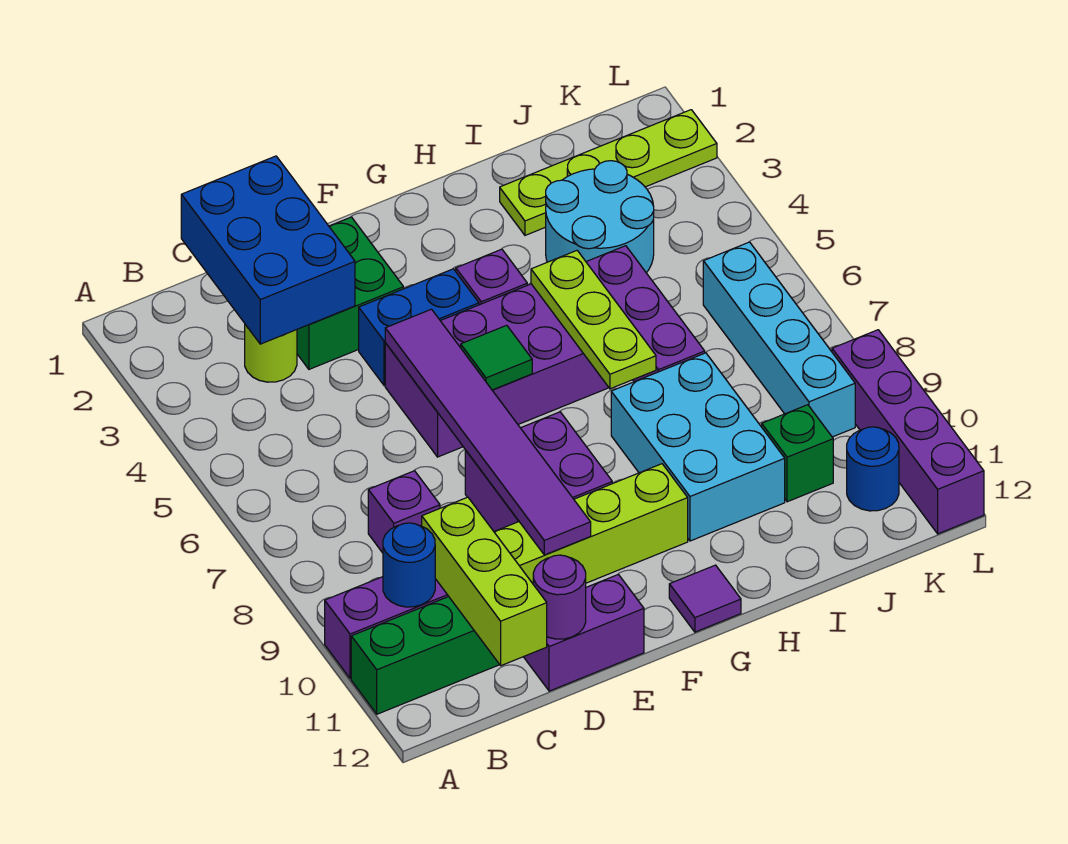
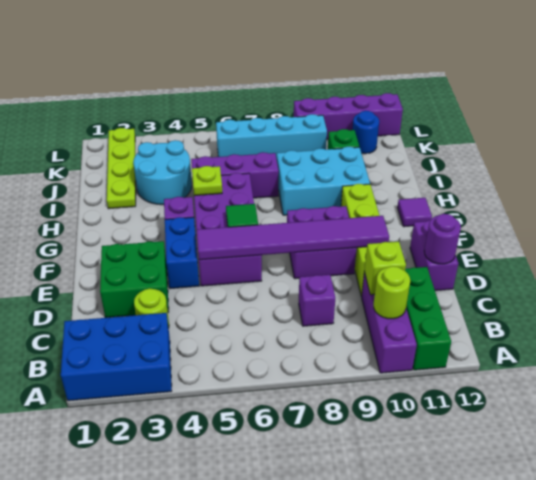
blue 1x1 round brick [383,523,435,607] -> lime 1x1 round brick [374,266,410,319]
blue 2x3 brick [181,156,355,344] -> blue 2x3 brick moved to [61,313,172,401]
lime 1x3 brick [422,497,547,666] -> lime 1x1 brick [364,242,406,295]
lime 1x3 plate [531,251,656,389] -> lime 1x1 plate [192,166,222,196]

